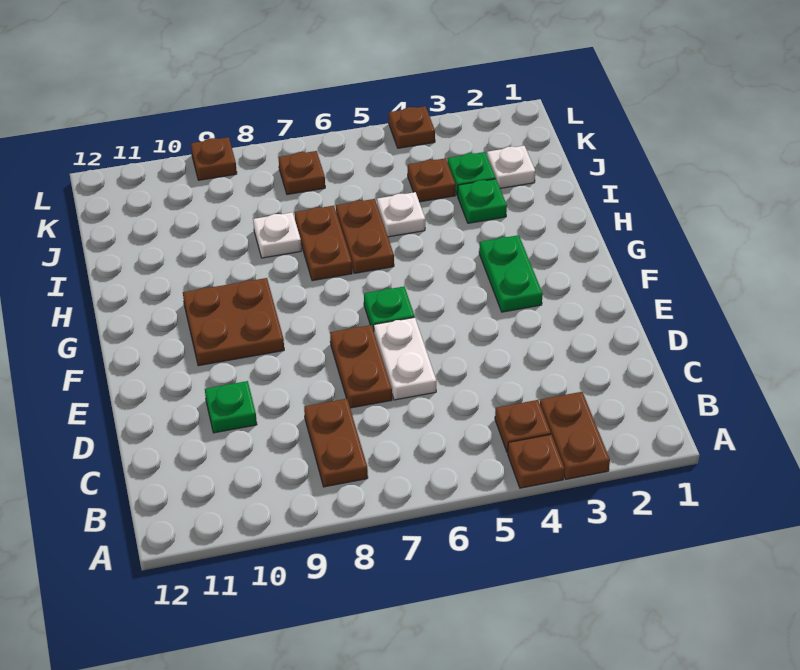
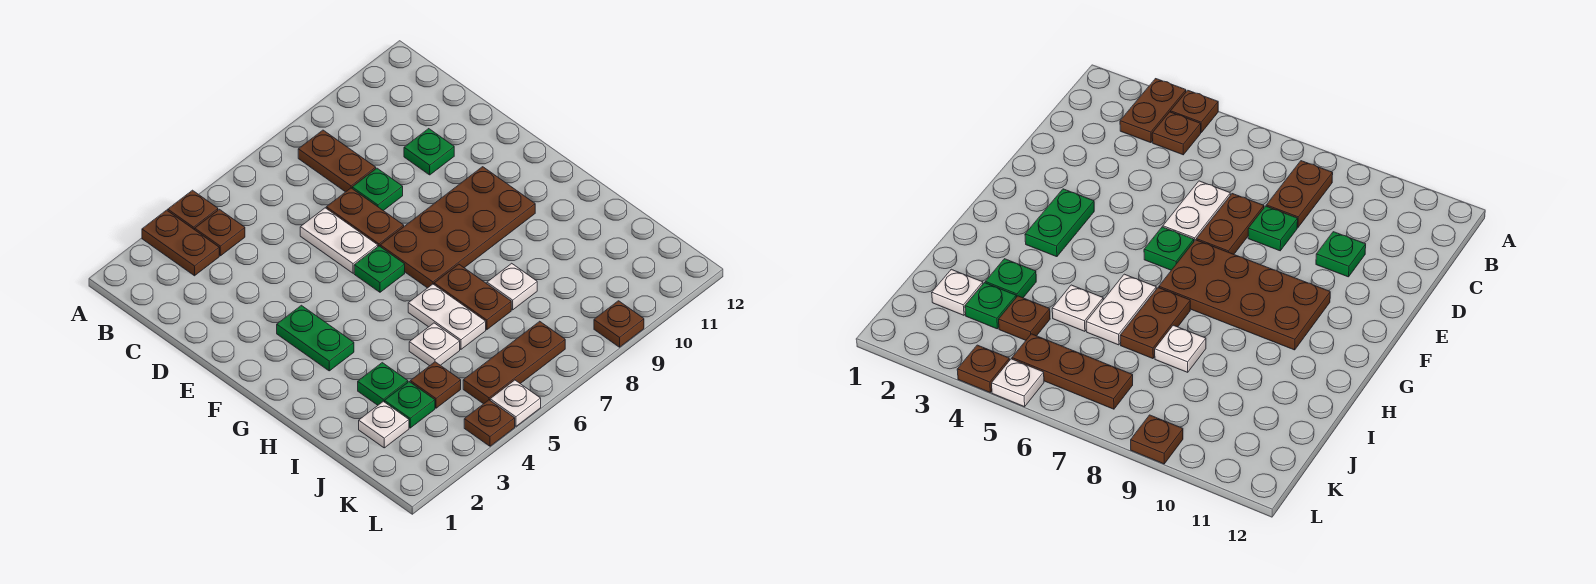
none -> green 1x1 plate [352,168,403,211]
brown 2x2 plate [183,278,284,366] -> brown 2x4 plate [380,167,535,288]
brown 1x2 plate [336,199,394,273] -> white 1x2 plate [408,284,486,349]
brown 1x1 plate [279,151,325,194] -> brown 1x3 plate [463,321,565,404]
none -> white 1x1 plate [490,380,541,426]

